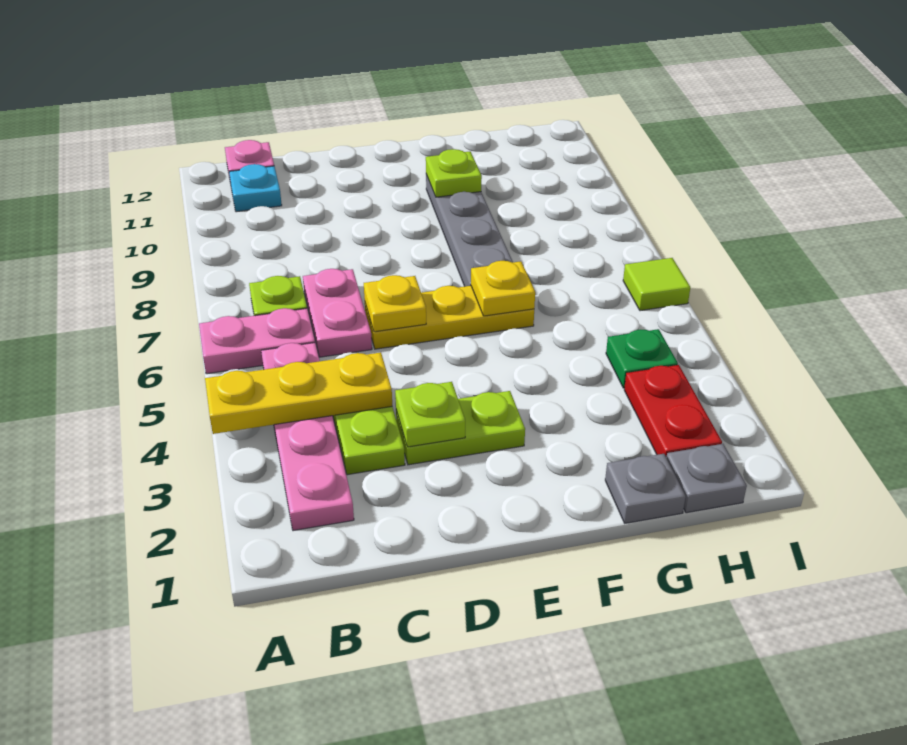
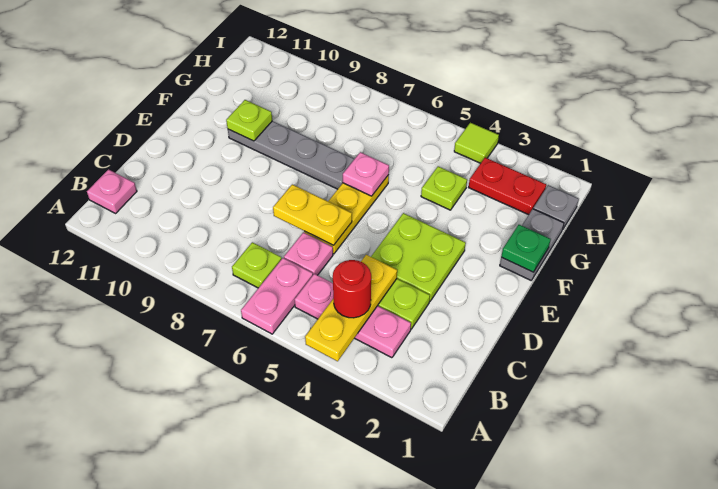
pink 1x4 plate [261,343,354,531] -> pink 1x3 plate [295,274,411,358]
none -> red 1x1 round brick [333,260,371,318]
cyan 1x1 plate [229,164,282,212] -> none
pink 1x2 plate [303,269,372,357] -> pink 1x1 plate [284,232,333,275]
lime 1x2 plate [396,391,525,465] -> lime 2x2 plate [371,213,466,301]
lime 1x1 plate [395,382,465,447] -> lime 1x1 plate moved to [421,166,467,210]
yellow 1x1 plate [364,275,426,332] -> yellow 1x2 plate [273,184,352,245]
yellow 1x1 plate [471,261,535,316] -> pink 1x1 plate [343,152,389,196]
grey 1x1 plate [605,454,686,523] -> grey 1x2 plate [500,209,564,280]
green 1x1 plate [606,329,678,388] -> green 1x1 plate moved to [501,225,551,272]
lime 1x1 tile [623,258,690,311] -> lime 1x1 tile moved to [454,123,499,163]

